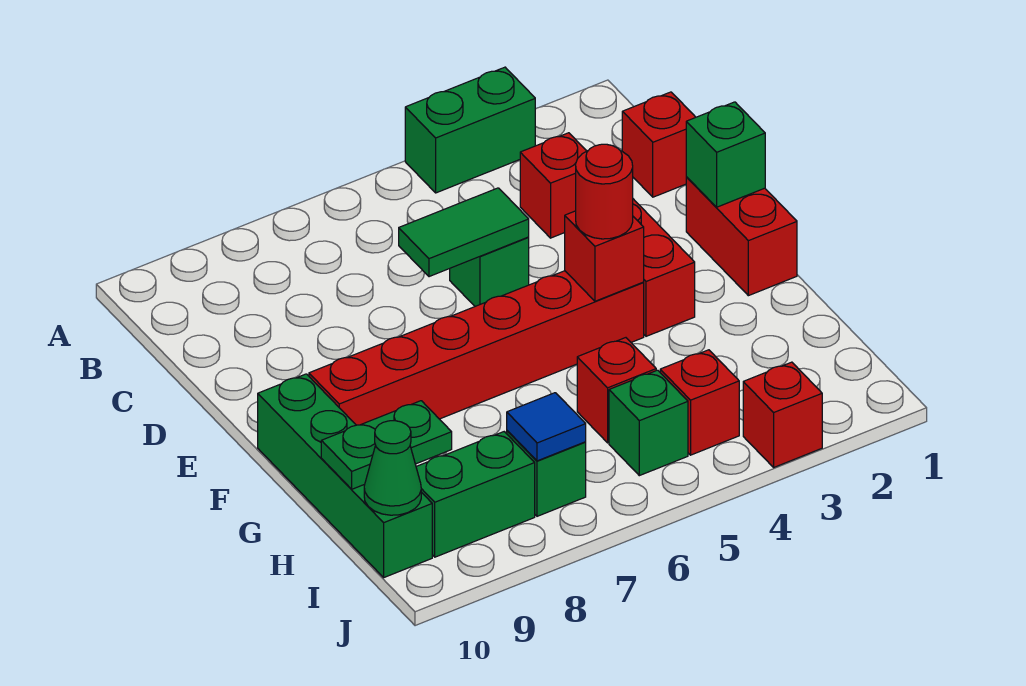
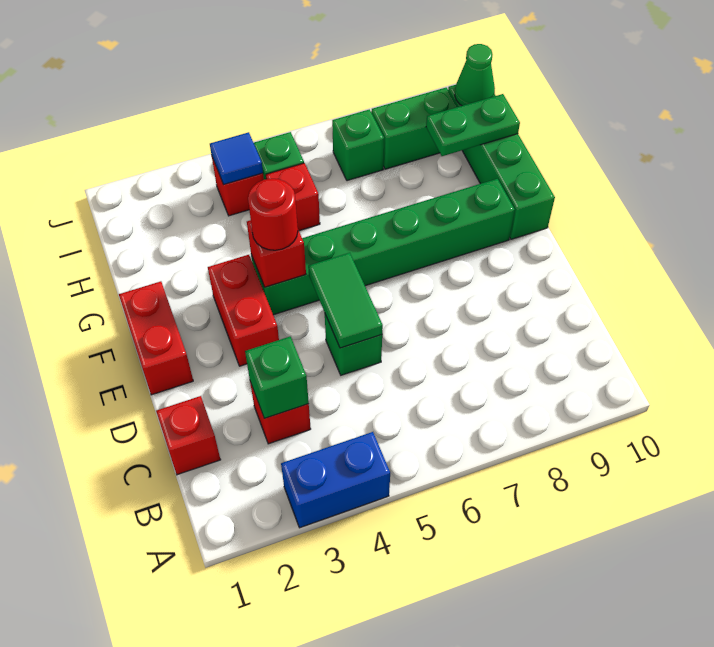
green 1x2 brick [405,67,535,193] -> blue 1x2 brick [281,432,390,528]
green 1x2 tile [399,188,529,277] -> green 1x2 tile turned to [308,253,383,348]
green 1x1 brick [686,102,765,207] -> green 1x1 brick moved to [245,337,309,418]
red 1x6 brick [309,271,644,425] -> green 1x6 brick [251,179,515,315]
blue 1x1 tile [507,393,586,461] -> blue 1x1 tile moved to [210,132,263,185]
red 1x1 brick [743,362,822,467] -> none

